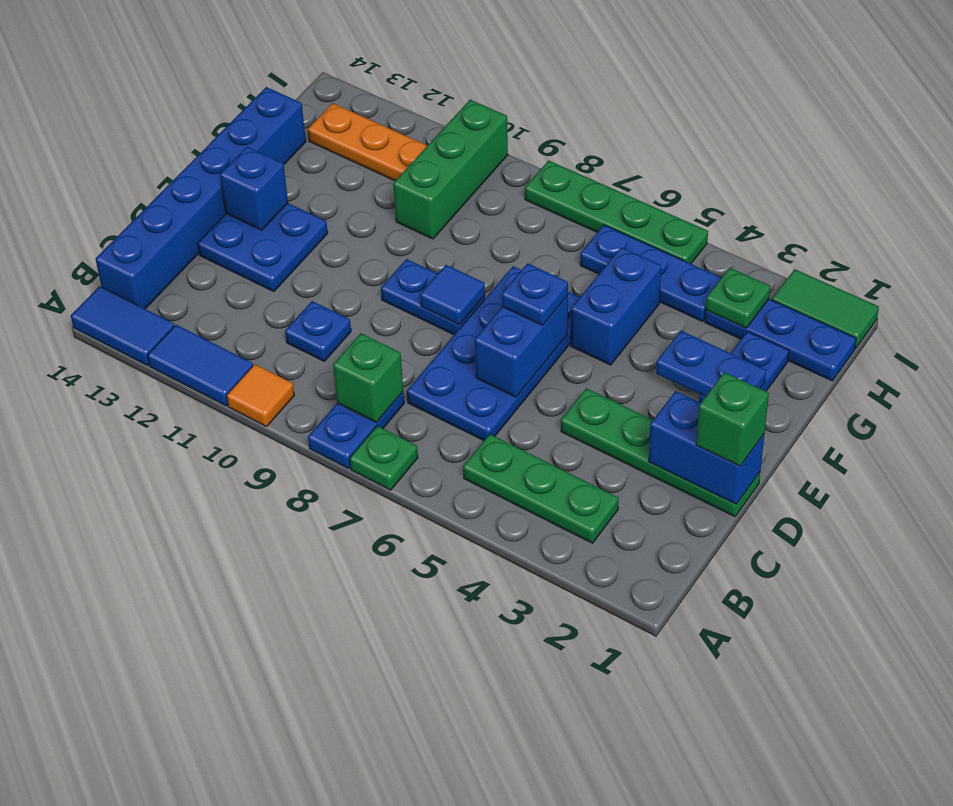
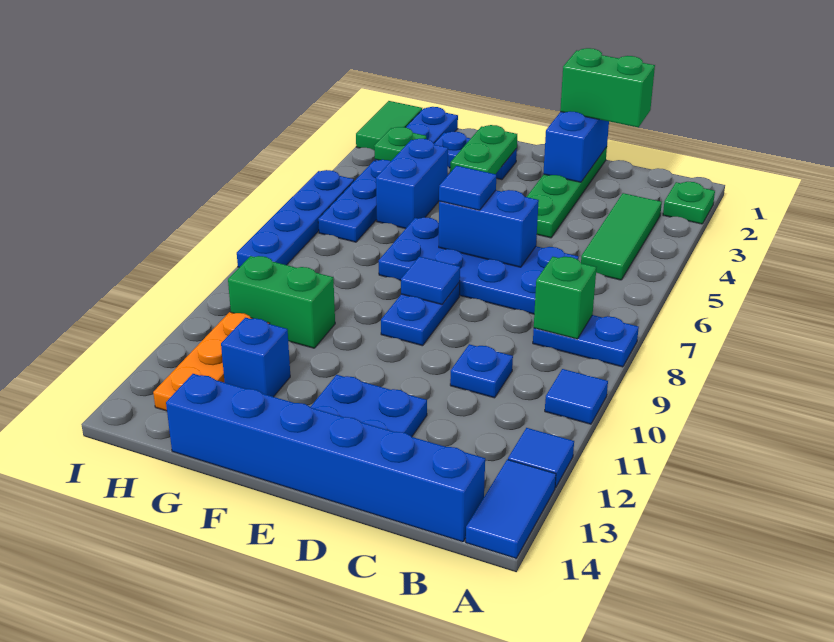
green 1x1 plate [350,426,418,490] -> green 1x1 plate moved to [663,182,715,224]
orange 1x1 tile [227,364,294,427] -> blue 1x1 tile [545,369,608,424]
blue 1x2 tile [148,325,253,406] -> blue 1x1 tile [508,428,574,488]
green 1x3 plate [463,434,619,543] -> green 1x3 tile [581,193,662,280]
green 1x1 brick [696,372,769,466] -> green 1x2 brick [560,48,655,127]
blue 1x1 plate [502,263,568,325] -> blue 1x1 tile [439,166,496,210]
blue 1x1 brick [220,147,288,230] -> blue 1x1 brick moved to [221,318,290,397]
blue 1x2 plate [656,331,766,397] -> green 1x2 plate [450,125,517,174]
blue 1x2 brick [571,247,661,365] -> blue 1x2 brick turned to [376,139,448,229]
green 1x3 brick [393,100,508,239] -> green 1x2 brick [228,256,335,348]
green 1x4 plate [525,160,708,264] -> blue 1x4 plate [237,170,354,267]

